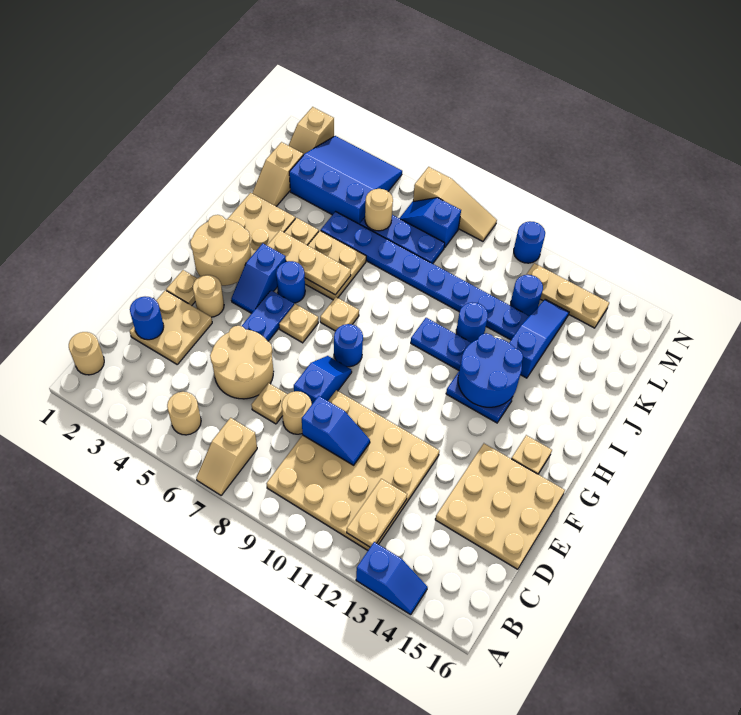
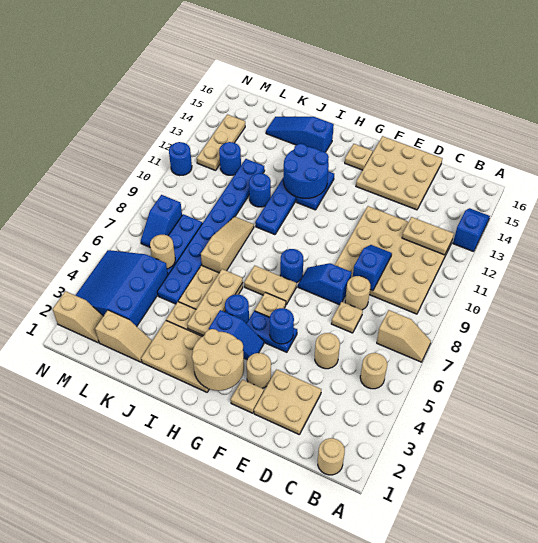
blue 1x1 round brick [130,297,164,340] -> blue 1x1 round brick moved to [270,308,294,344]
tan 2x2 round brick [210,326,274,399] -> tan 1x1 round brick [315,333,340,369]
tan 1x1 plate [320,297,359,331] -> tan 1x2 plate [244,266,296,305]
blue 1x3 slope [509,299,569,378] -> blue 1x3 slope moved to [266,117,334,152]
tan 1x3 slope [413,167,497,241] -> tan 1x3 slope moved to [201,217,254,273]

